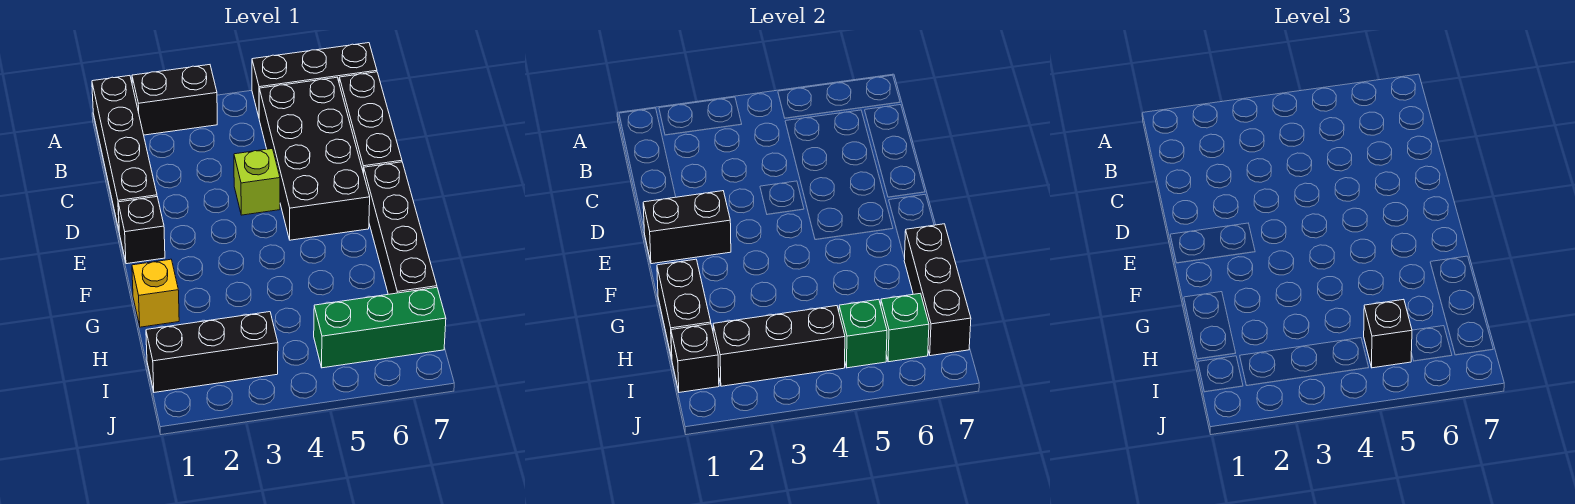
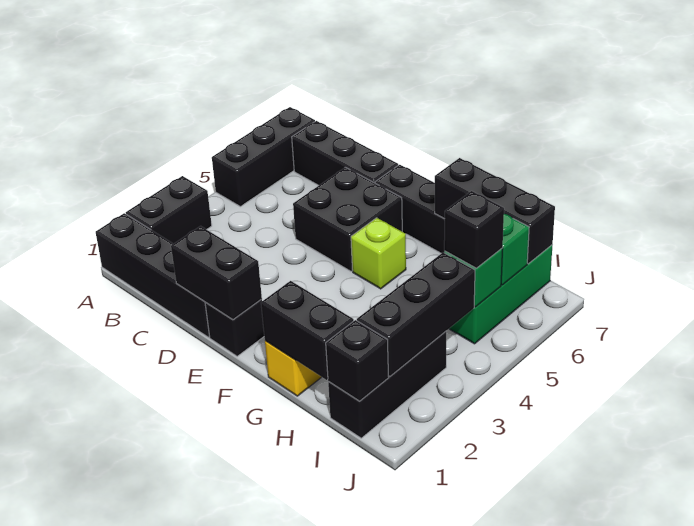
black 2x4 brick [259,77,370,240] -> black 2x2 brick [293,167,402,271]
lime 1x1 brick [234,149,280,215] -> lime 1x1 brick moved to [351,218,406,289]
black 1x2 brick [643,191,731,264] -> black 1x2 brick turned to [171,226,262,320]

